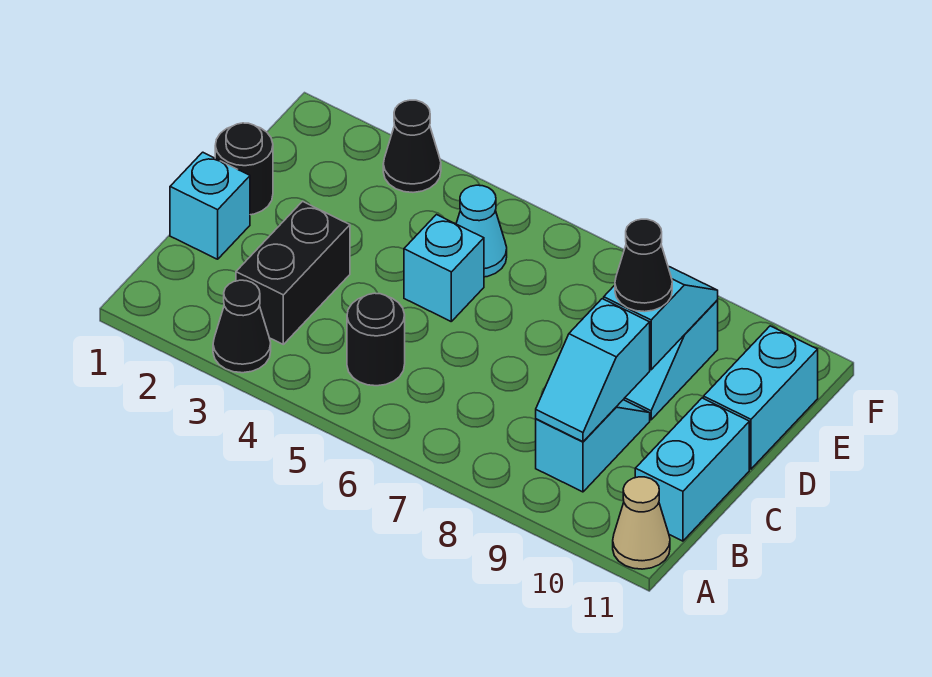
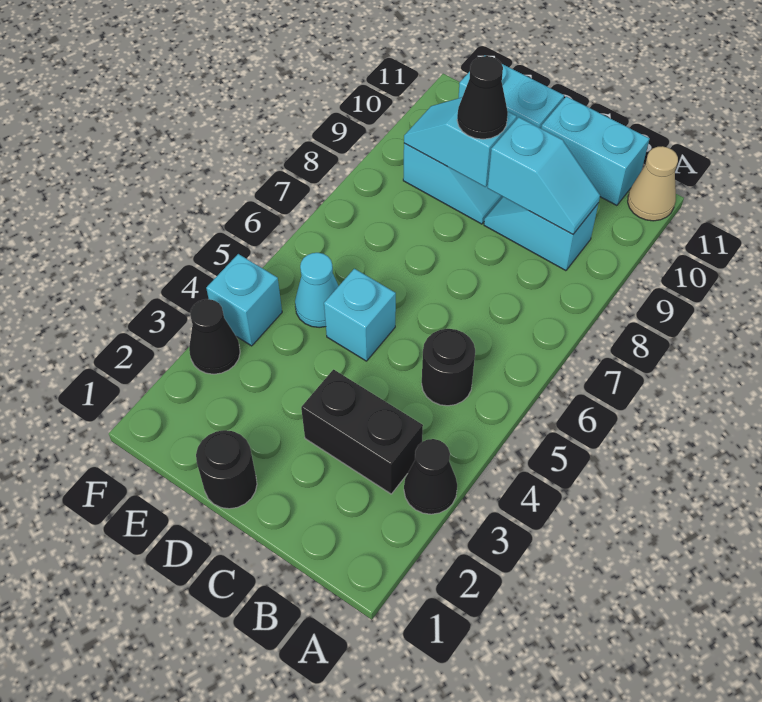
cyan 1x1 brick [170,152,250,259] -> cyan 1x1 brick moved to [206,254,282,346]

